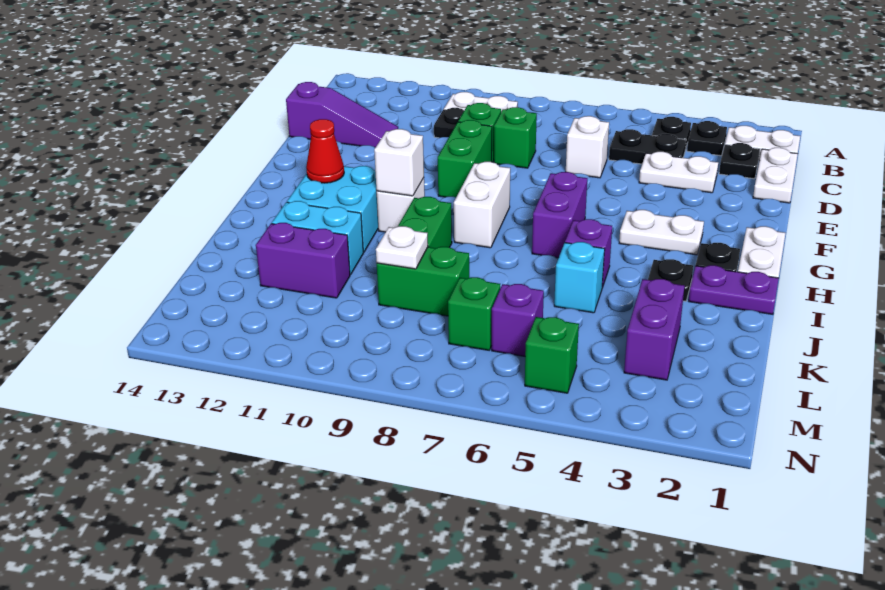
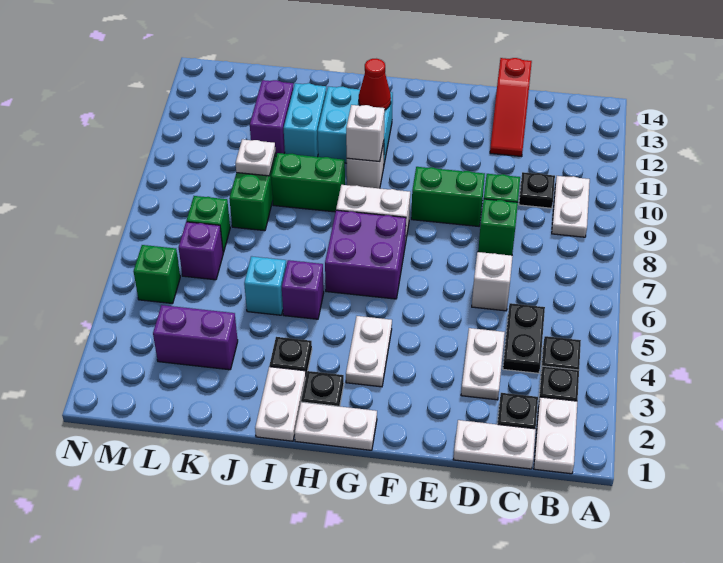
purple 1x3 slope [286,82,398,148] -> red 1x3 slope [490,58,532,157]
purple 1x2 brick [532,172,587,258] -> purple 2x2 brick [325,210,406,299]
purple 1x2 plate [689,265,779,314] -> white 1x2 plate [255,367,306,441]

